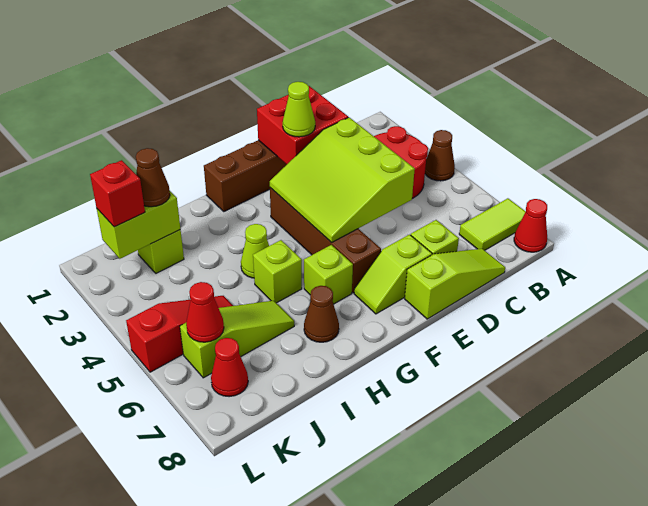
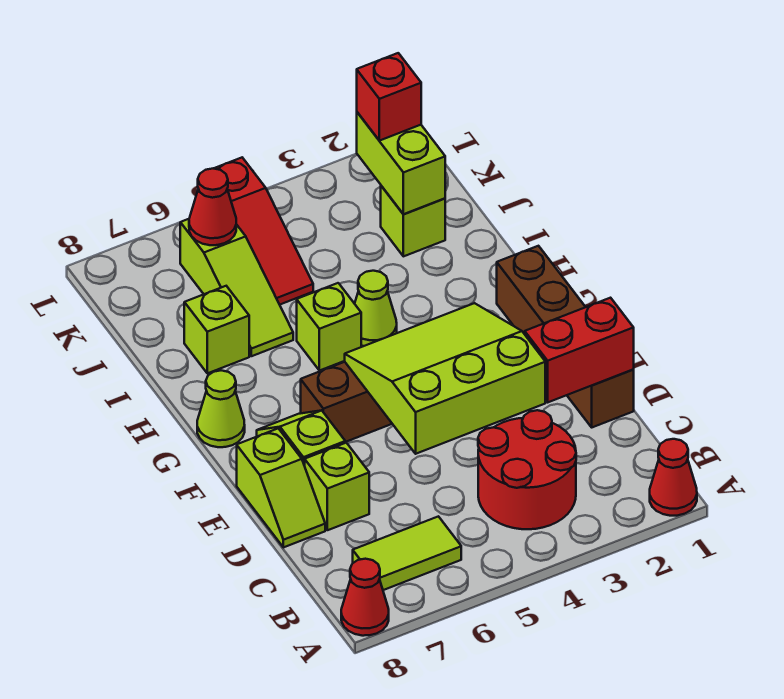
brown 1x1 cone [425,130,455,181] -> none
lime 1x2 tile [459,198,526,250] -> lime 1x2 tile turned to [353,516,461,590]
lime 1x3 slope [405,249,505,319] -> lime 1x2 slope [237,428,325,547]
red 2x2 brick [257,86,348,164] -> red 1x2 brick [525,298,634,402]
lime 1x1 cone [283,82,315,137] -> lime 1x1 cone moved to [197,370,245,447]
lime 1x1 brick [304,245,353,304] -> lime 1x1 brick moved to [184,286,249,373]
brown 1x1 cone [304,286,339,342] -> none
brown 1x1 cone [136,148,170,207] -> none
red 1x1 cone [211,338,248,397] -> red 1x1 cone moved to [650,439,697,516]

